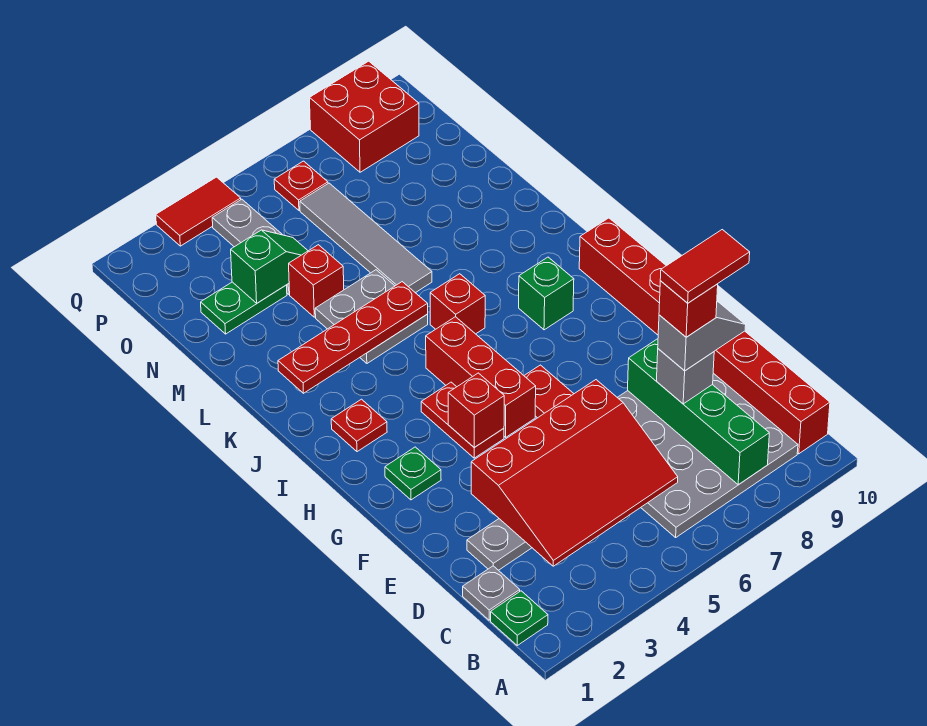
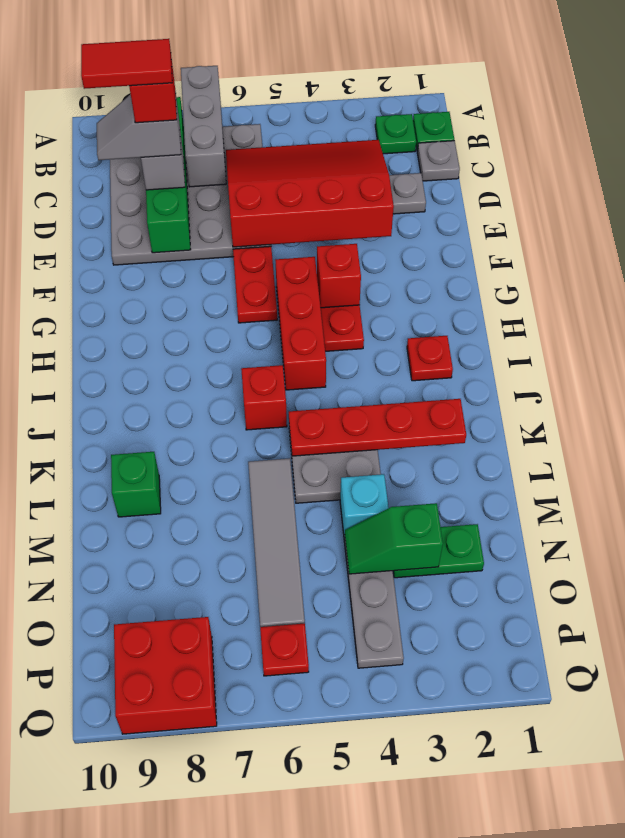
none -> grey 1x3 brick [181,66,226,187]
red 1x8 brick [579,218,830,454] -> none
green 1x1 plate [385,447,441,500] -> green 1x1 plate moved to [375,114,416,154]
green 1x1 brick [519,257,574,330] -> green 1x1 brick moved to [111,452,161,517]
red 1x1 brick [289,245,344,317] -> cyan 1x1 brick [340,474,389,540]
red 1x2 tile [156,177,241,246] -> none

